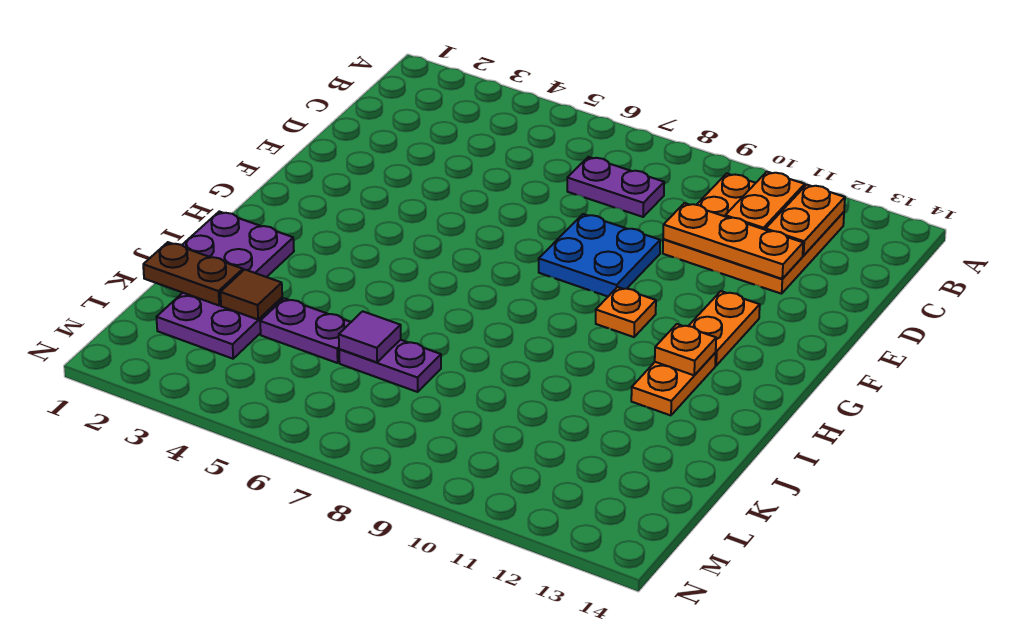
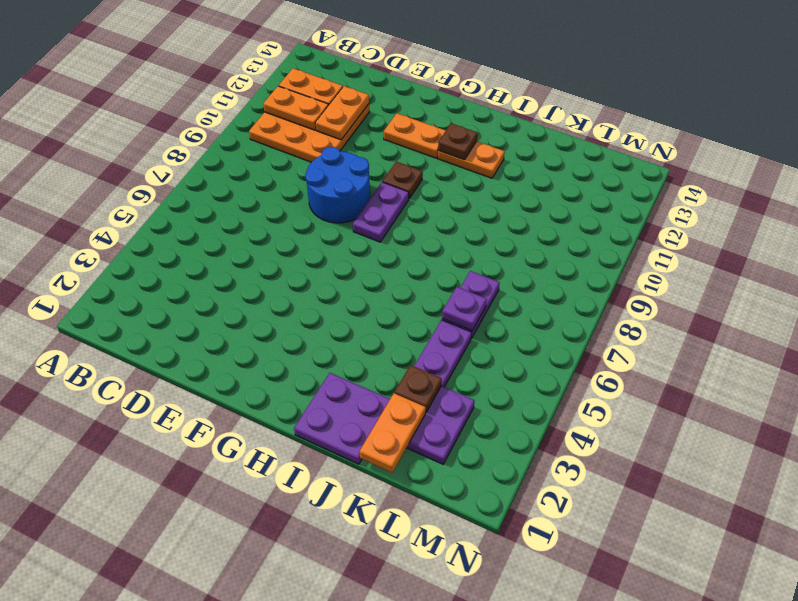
purple 1x2 plate [567,157,664,217] -> purple 1x2 plate moved to [353,182,409,242]
orange 1x3 plate [663,203,803,279] -> orange 1x2 plate [315,86,369,140]
blue 2x2 plate [539,214,660,296] -> blue 2x2 round brick [305,147,370,223]
orange 1x1 plate [596,287,656,337] -> brown 1x1 plate [383,162,423,199]
orange 1x1 plate [655,324,716,375] -> brown 1x1 plate [438,123,477,160]
brown 1x2 plate [143,242,243,305] -> orange 1x2 plate [359,393,426,473]
brown 1x1 tile [220,270,282,320] -> brown 1x1 plate [395,365,442,412]
purple 1x1 tile [339,311,401,362] -> purple 1x1 plate [442,287,487,331]

